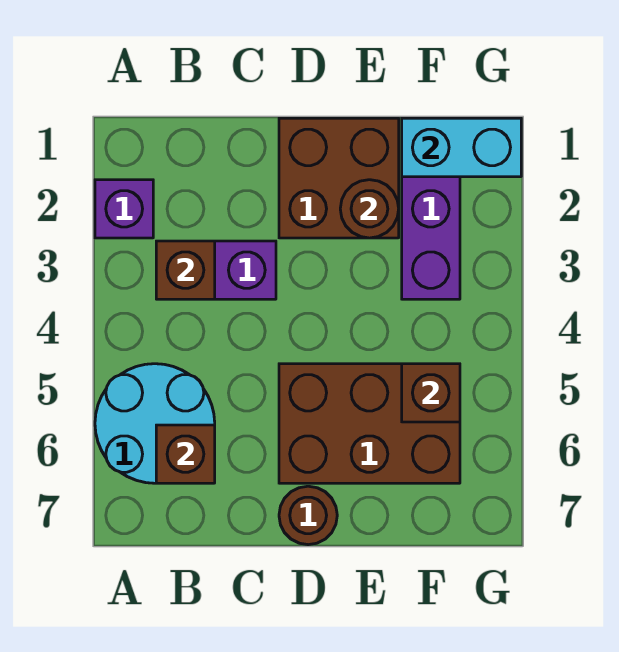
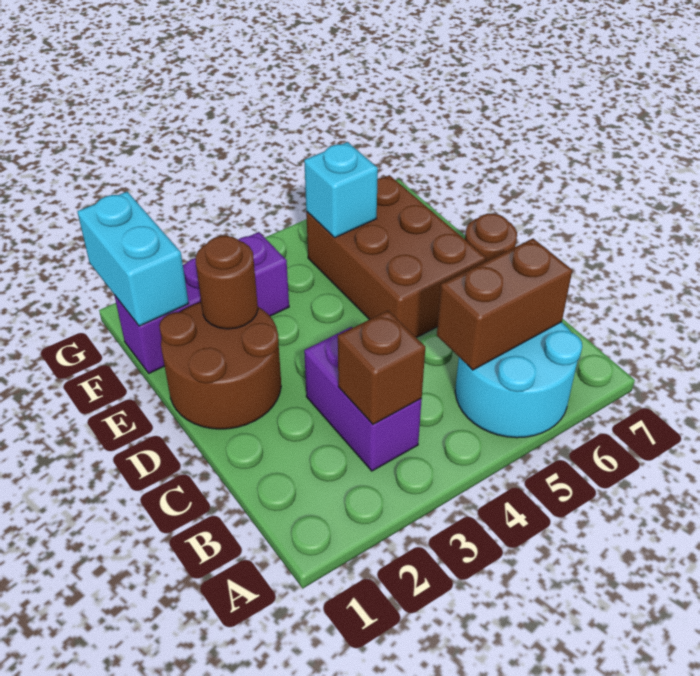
purple 1x1 brick [95,180,153,238] -> none
brown 1x1 brick [156,425,215,483] -> brown 1x2 brick [437,239,572,370]
brown 2x2 brick [279,118,399,238] -> brown 2x2 round brick [159,302,281,429]
brown 1x1 brick [402,364,460,422] -> cyan 1x1 brick [304,142,378,238]

